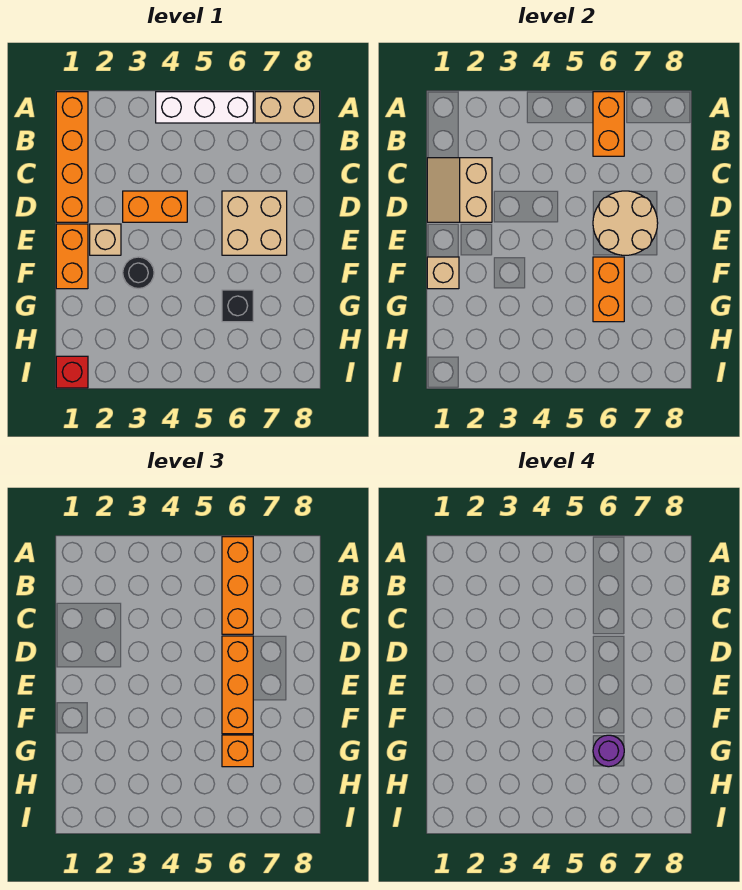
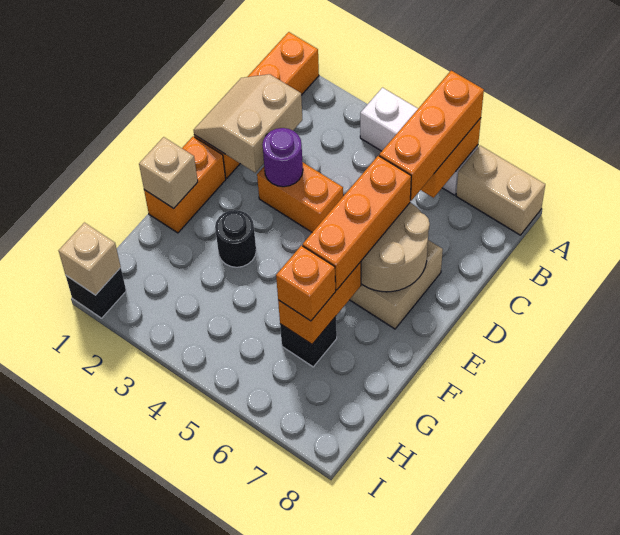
tan 1x1 brick [90,224,121,255] -> tan 1x1 brick moved to [59,223,121,295]
purple 1x1 round brick [593,735,624,767] -> purple 1x1 round brick moved to [262,128,303,187]
red 1x1 brick [56,356,88,388] -> black 1x1 brick [66,268,126,318]

